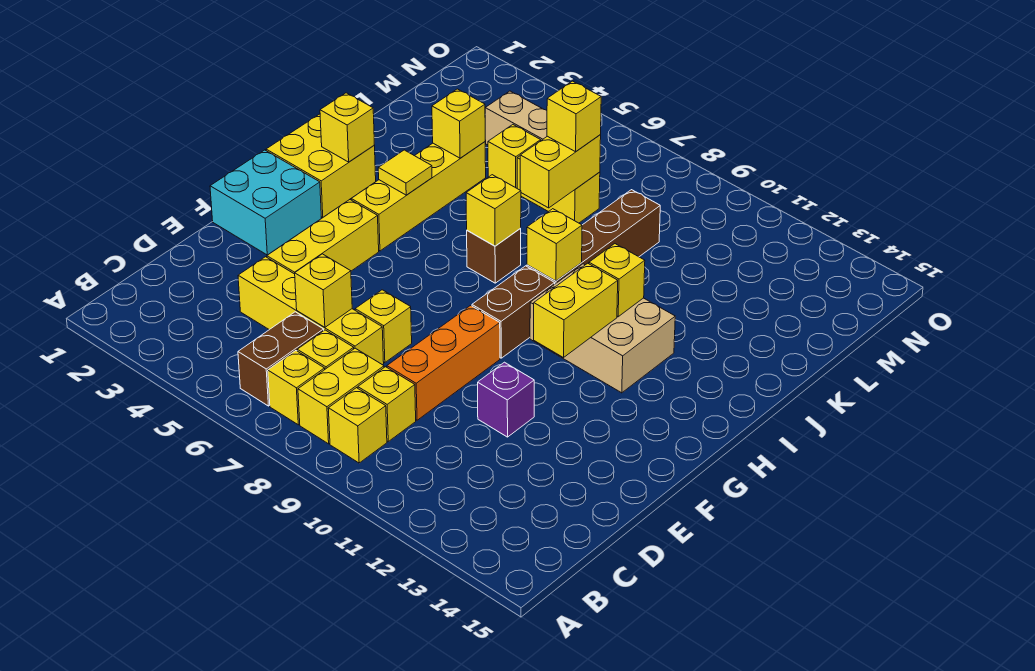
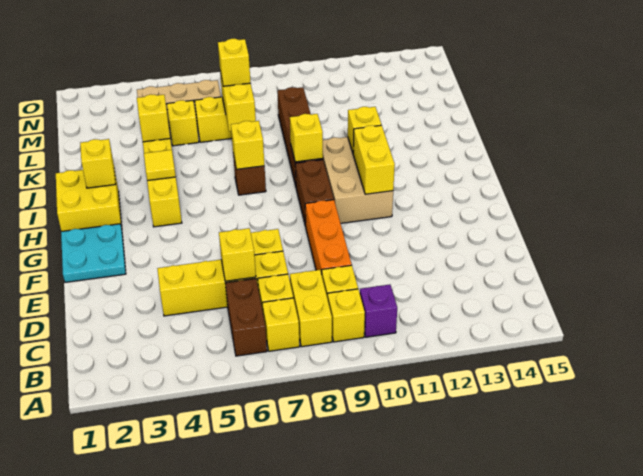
yellow 1x3 brick [267,200,379,274] -> none
purple 1x1 brick [478,362,534,437] -> purple 1x1 brick moved to [360,285,397,337]
cyan 2x2 brick [210,150,321,255] -> cyan 2x2 plate [61,224,126,282]
tan 2x3 brick [530,264,675,393] -> tan 2x3 brick turned to [323,137,393,223]

